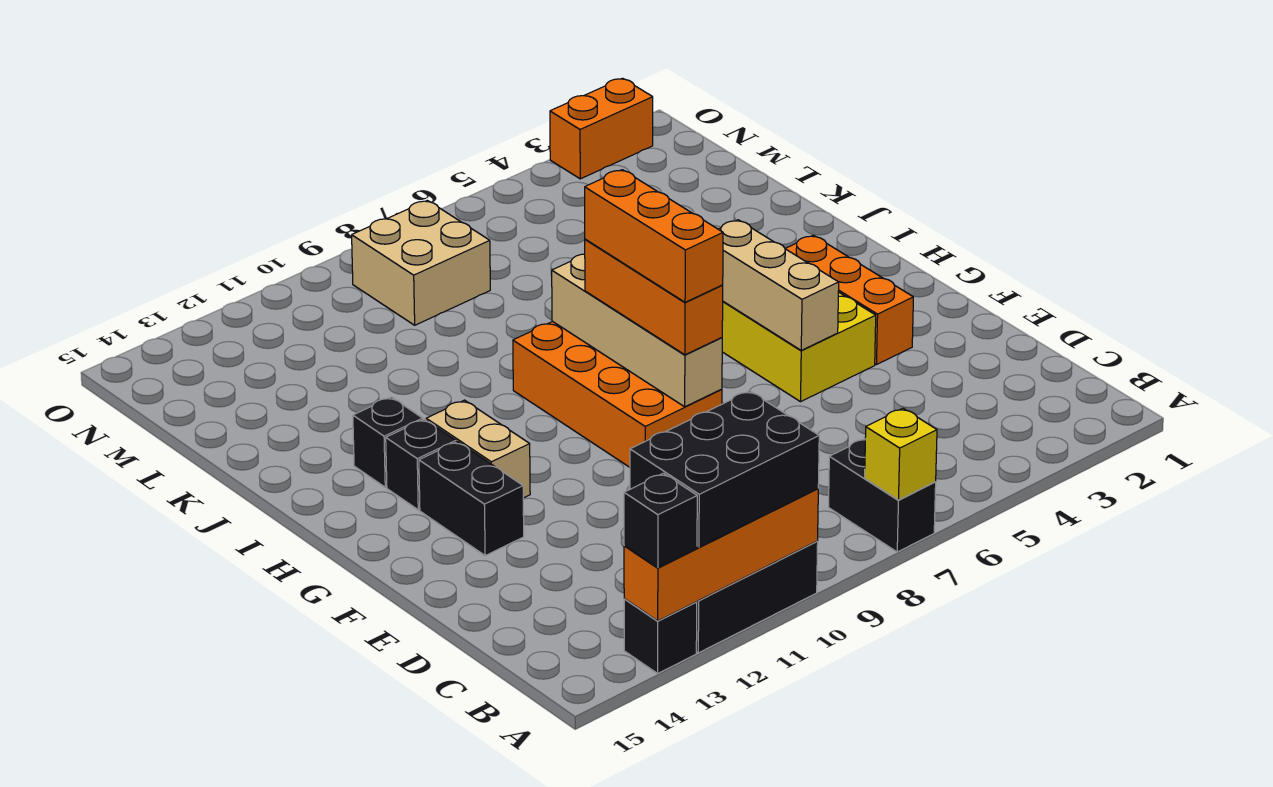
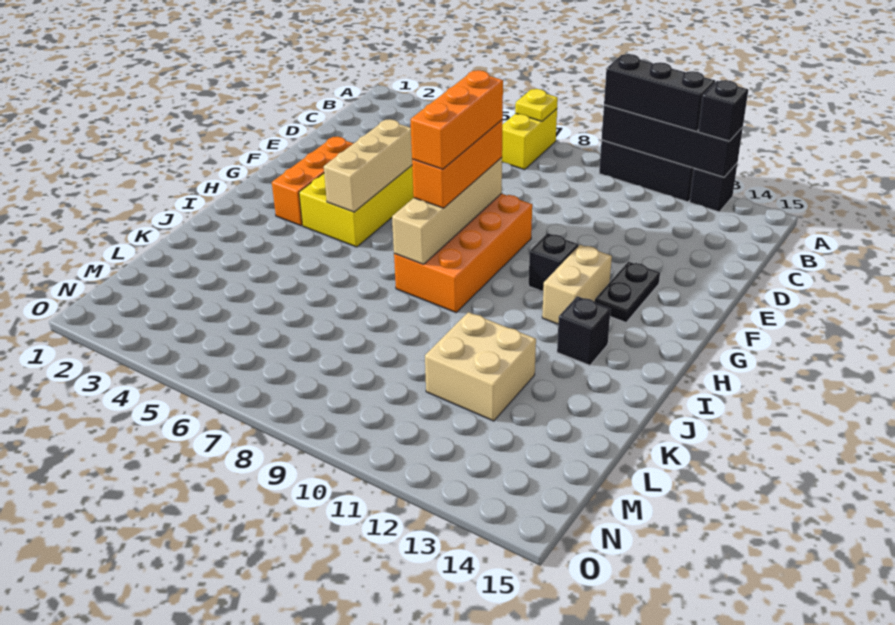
black 1x2 brick [829,439,936,552] -> yellow 1x2 brick [502,109,557,170]
yellow 1x1 brick [865,408,937,500] -> yellow 1x1 plate [515,89,558,121]
orange 1x4 brick [624,489,818,621] -> black 1x4 brick [602,105,743,177]
black 2x3 brick [630,391,819,547] -> black 1x3 brick [604,54,715,131]
black 1x2 brick [419,442,524,555] -> black 1x2 plate [595,262,660,322]
black 1x1 brick [386,419,456,510] -> black 1x1 brick moved to [529,233,578,291]
tan 2x2 brick [352,200,490,325] -> tan 2x2 brick moved to [425,312,536,421]
orange 1x2 brick [550,78,653,179] -> none

